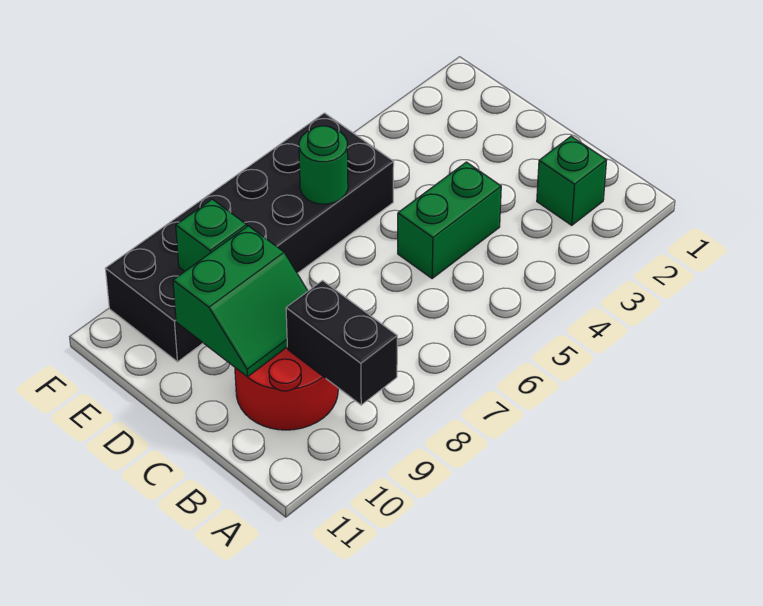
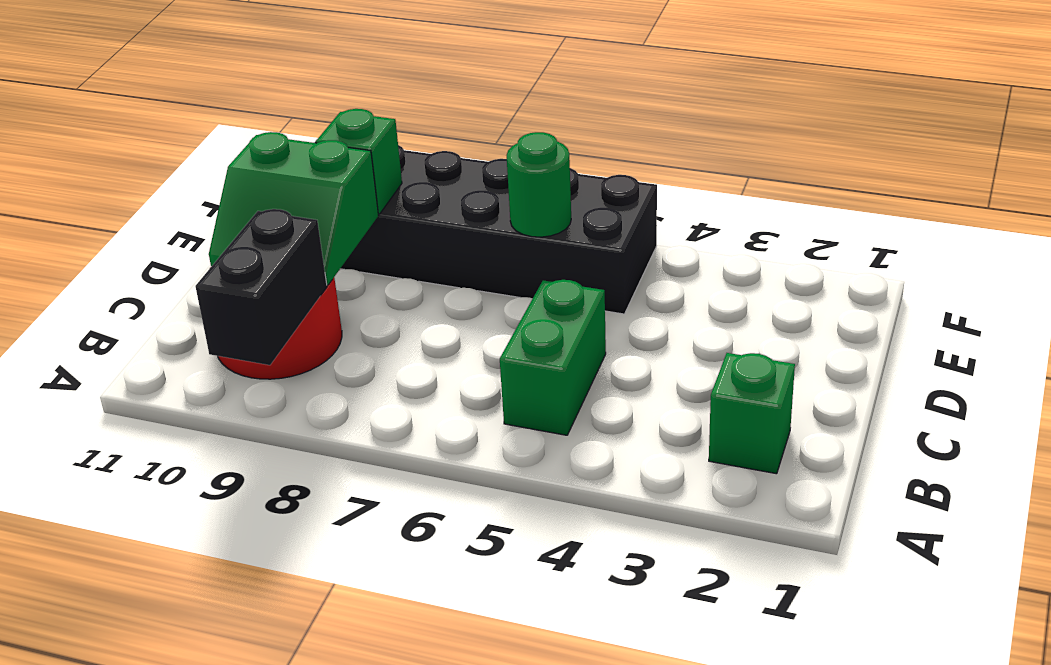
green 1x2 brick [398,162,501,279] -> green 1x2 brick turned to [500,280,606,435]

